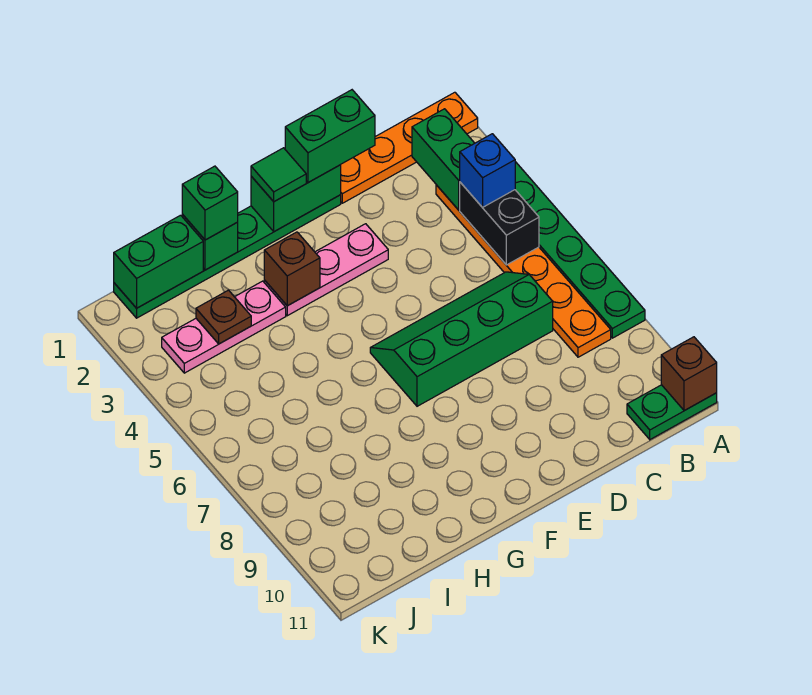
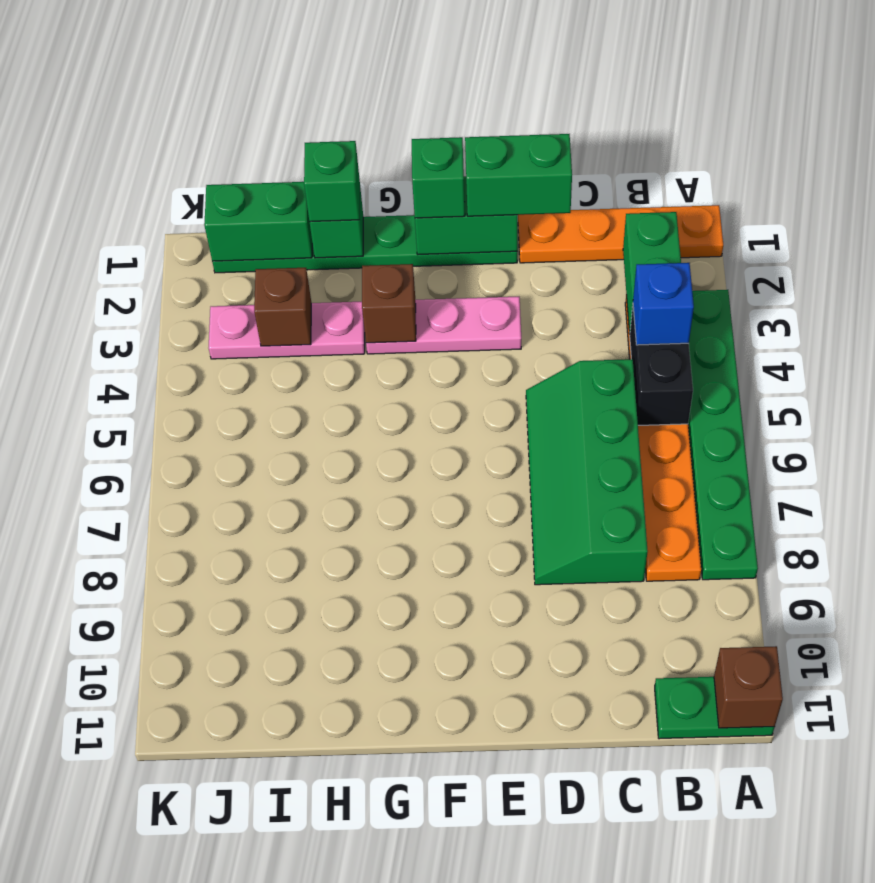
green 2x4 slope [370,272,553,406] -> green 2x4 slope turned to [526,359,648,585]
green 1x1 tile [251,148,306,202] -> green 1x1 brick [412,137,465,218]
brown 1x1 plate [196,290,251,344] -> brown 1x1 brick [254,268,311,346]

